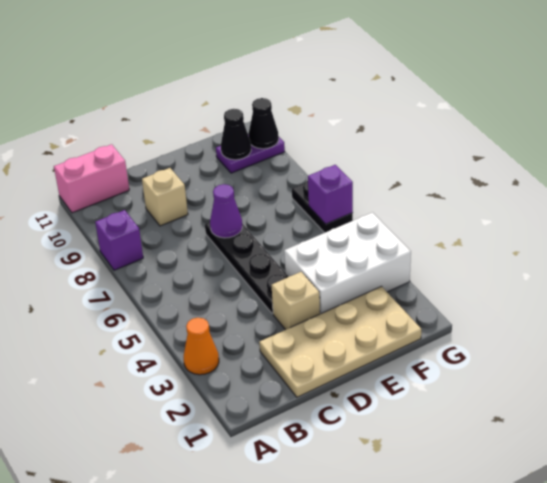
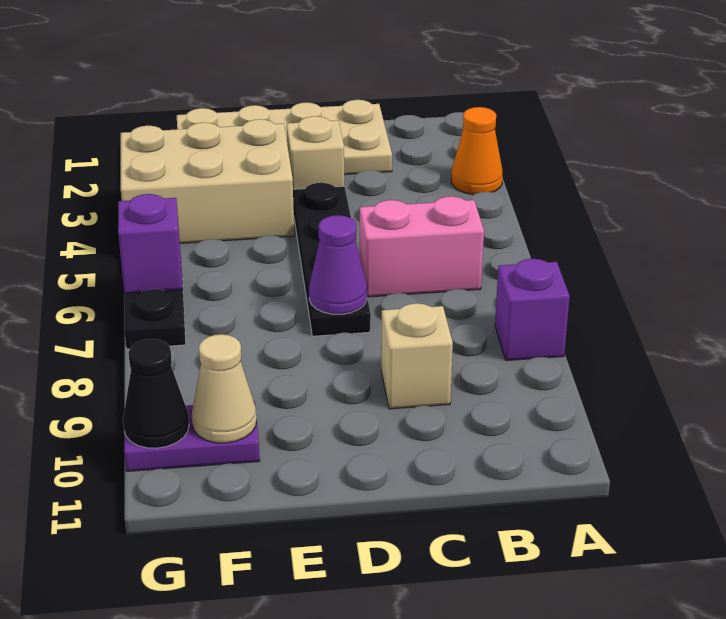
pink 1x2 brick [54,144,129,213] -> pink 1x2 brick moved to [360,196,484,297]
white 2x3 brick [284,212,411,314] -> tan 2x3 brick [121,119,294,243]
black 1x1 cone [221,109,251,160] -> tan 1x1 cone [192,334,257,443]

